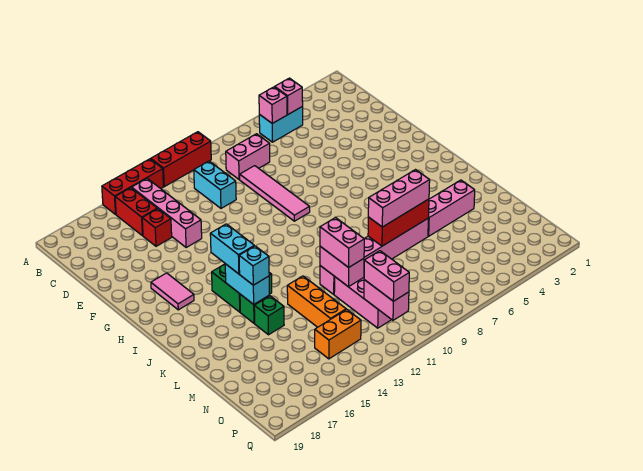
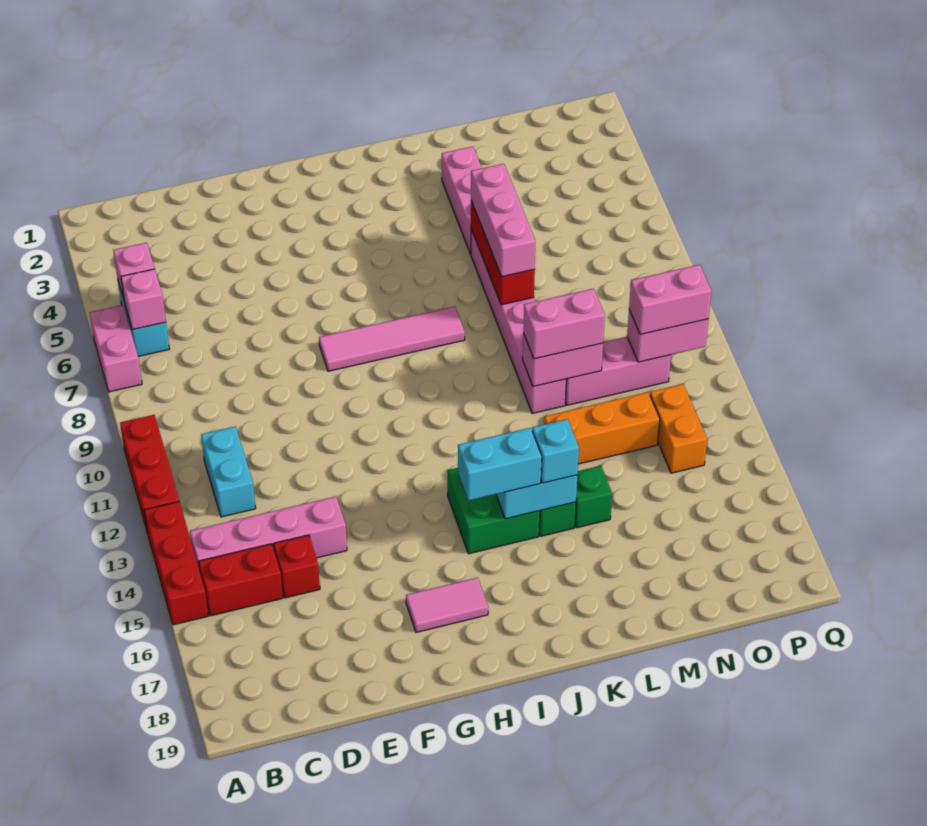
pink 1x2 brick [226,134,270,180] -> pink 1x2 brick moved to [90,305,142,392]
cyan 1x2 brick [194,161,236,208] -> cyan 1x2 brick turned to [201,426,256,517]
pink 1x4 tile [240,166,310,221] -> pink 1x4 tile moved to [319,307,465,371]

